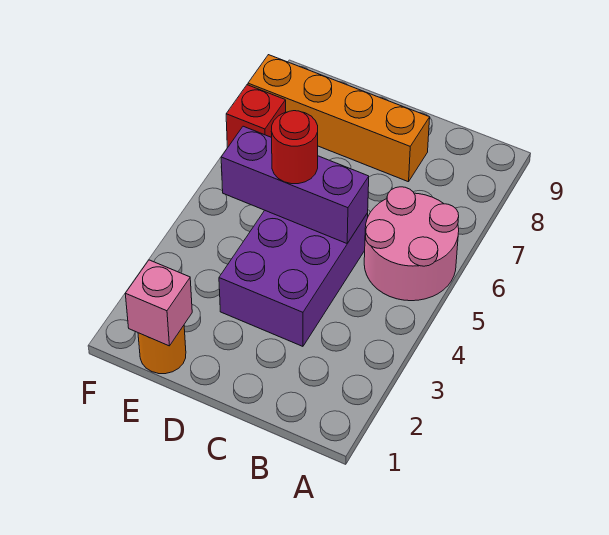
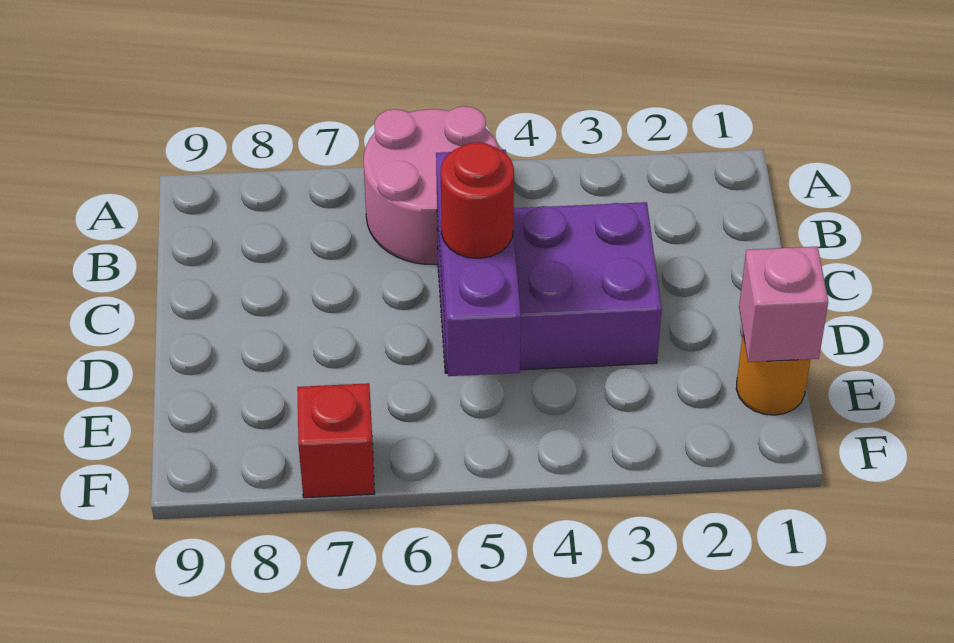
orange 1x4 brick [248,55,430,182] -> none

